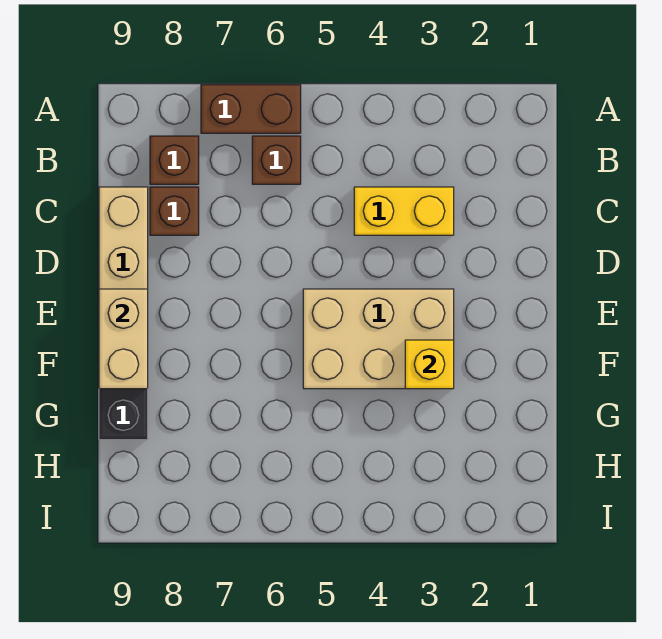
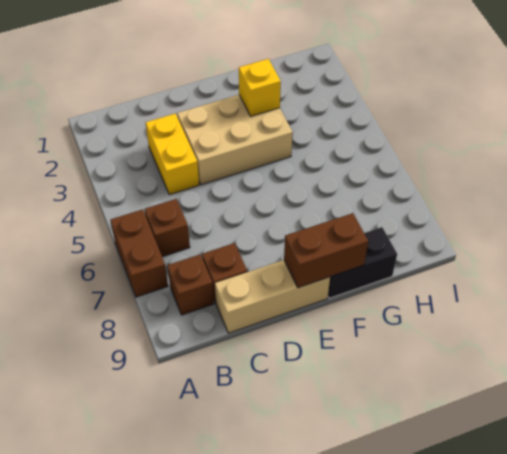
tan 2x3 brick [303,289,454,389] -> tan 2x3 brick turned to [177,95,293,185]
tan 1x2 brick [99,289,148,389] -> brown 1x2 brick [284,213,368,288]

